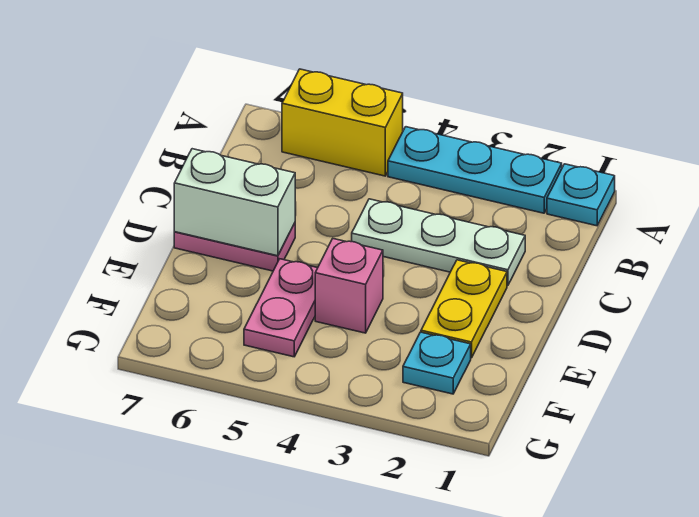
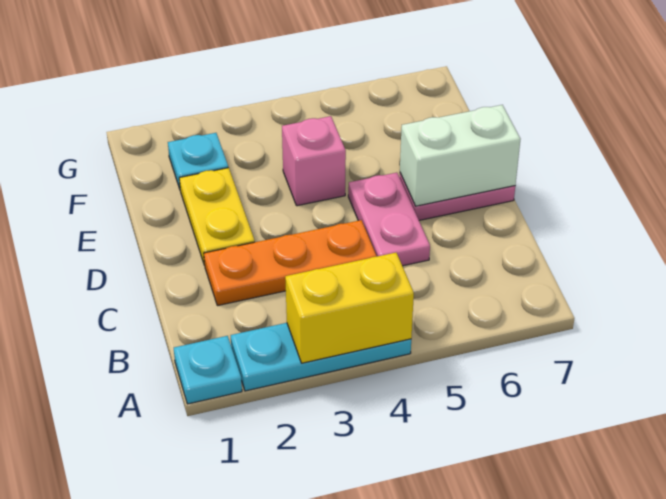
yellow 1x2 brick [282,69,403,176] -> yellow 1x2 brick moved to [285,252,414,363]
white 1x3 plate [352,199,525,286] -> orange 1x3 plate [204,220,377,306]
pink 1x2 plate [244,259,317,357] -> pink 1x2 plate moved to [348,173,430,266]

